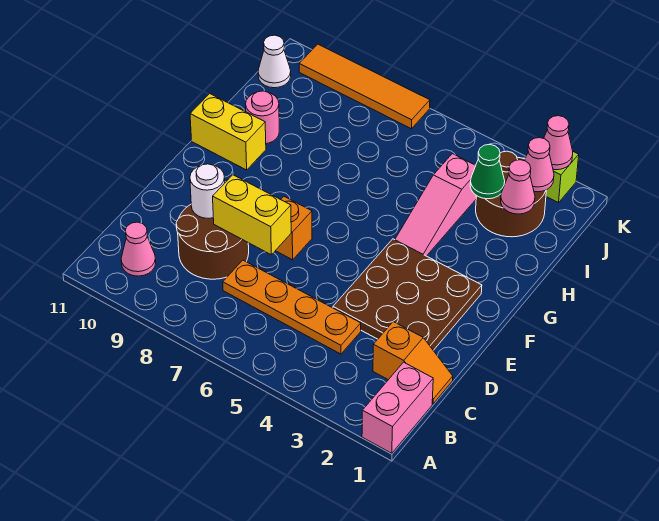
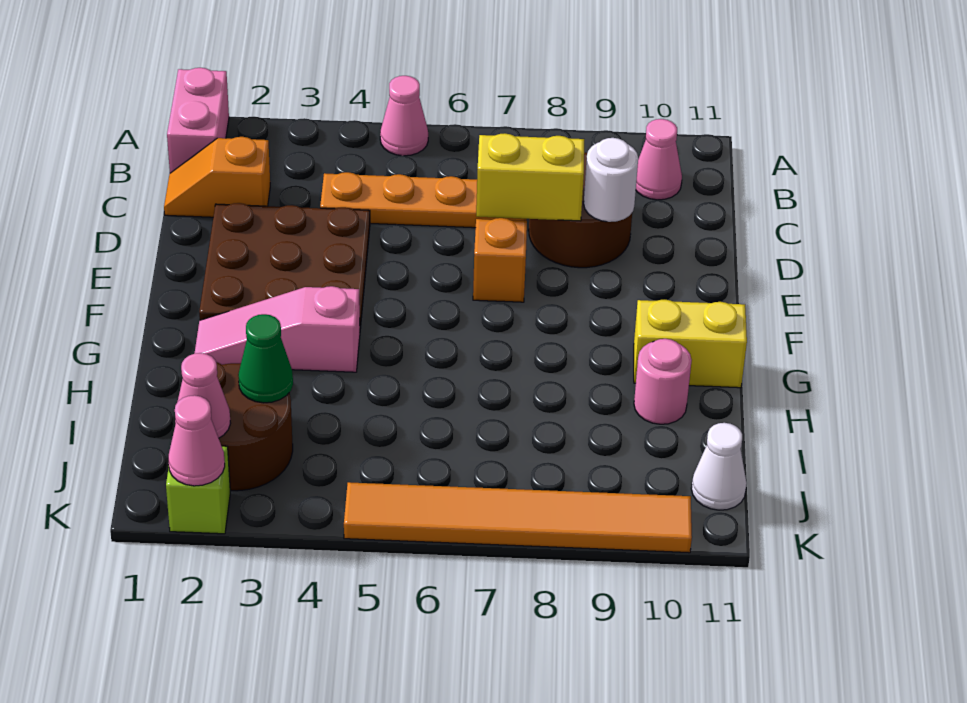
pink 1x3 slope [395,154,476,256] -> pink 1x3 slope turned to [194,286,360,372]
pink 1x1 cone [501,160,535,214] -> pink 1x1 cone moved to [380,76,428,156]
orange 1x4 tile [299,44,430,129] -> orange 1x6 tile [344,482,692,553]

